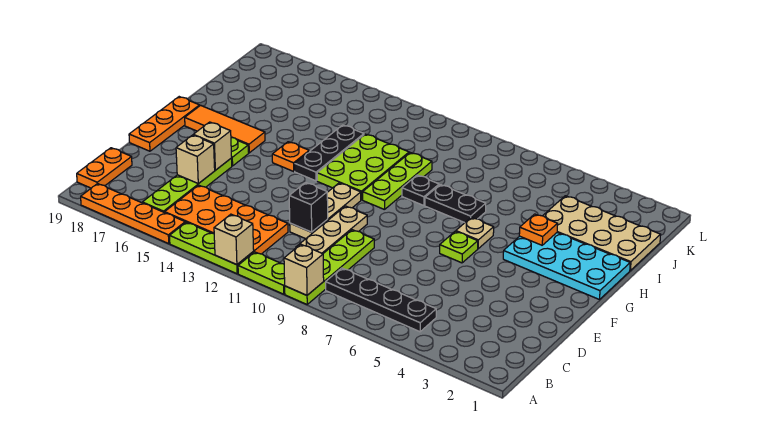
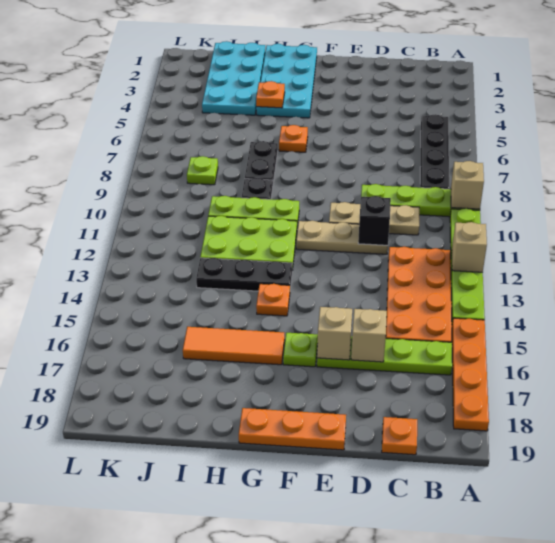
orange 1x2 plate [77,148,132,188] -> orange 1x1 plate [382,417,417,455]
lime 1x1 plate [440,231,478,263] -> lime 1x1 plate moved to [187,156,218,185]
tan 1x1 plate [456,218,494,249] -> orange 1x1 plate [279,125,308,152]
orange 1x3 tile [185,105,265,153] -> orange 1x3 tile turned to [183,327,285,365]
tan 2x4 plate [543,196,661,271] -> cyan 2x4 plate [202,41,265,115]

